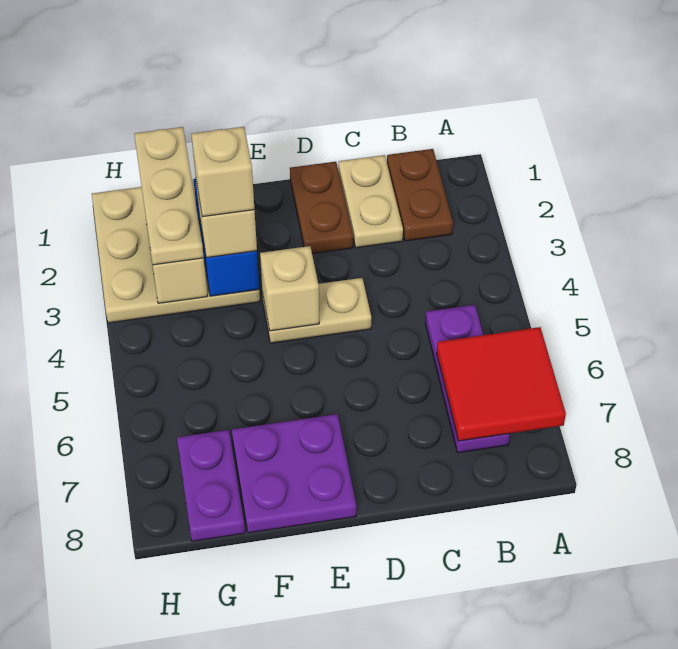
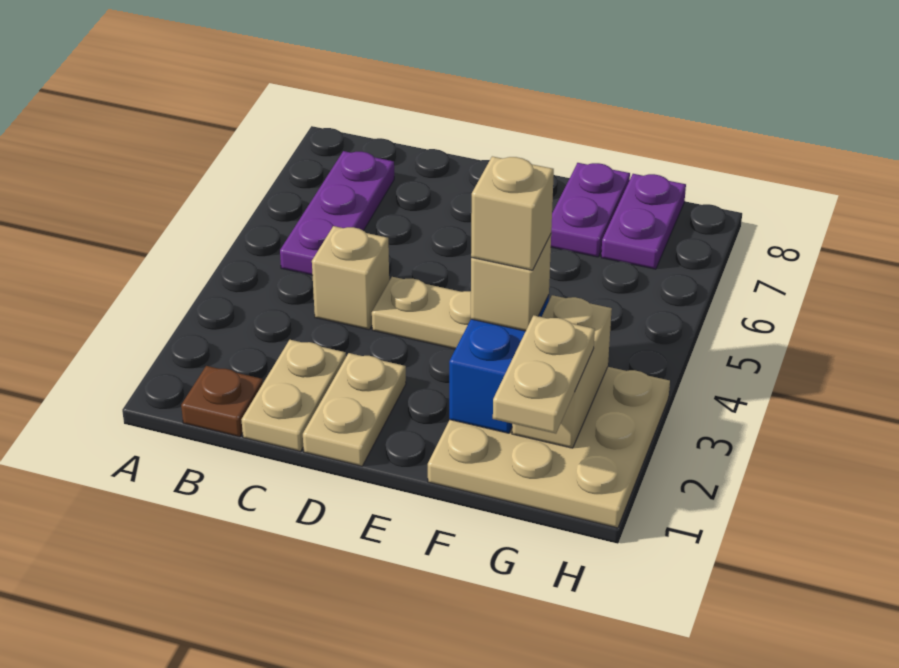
red 2x2 tile [437,327,566,441] -> none
brown 1x2 plate [387,149,453,241] -> brown 1x1 plate [181,366,263,437]
brown 1x2 plate [290,162,353,254] -> tan 1x2 plate [303,353,406,466]
tan 1x1 brick [260,246,319,331] -> tan 1x1 brick moved to [312,226,389,330]
purple 2x2 plate [232,414,356,533] -> purple 1x2 plate [551,163,630,257]
tan 1x3 plate [134,127,204,265] -> tan 1x2 plate [493,315,595,434]

